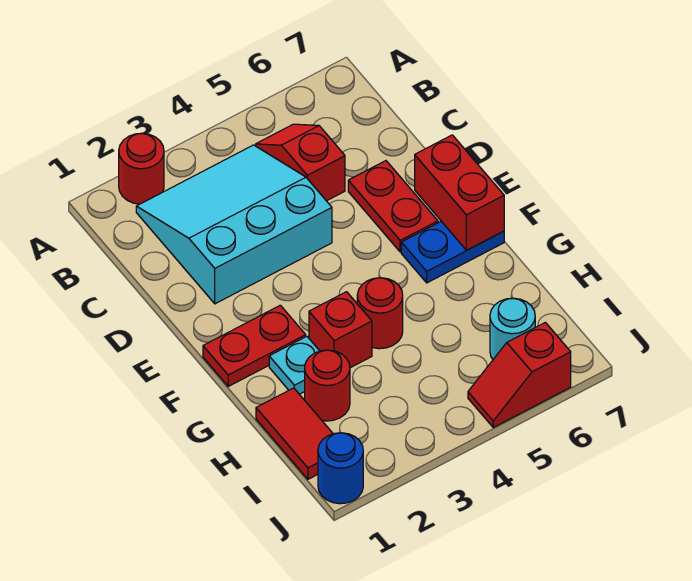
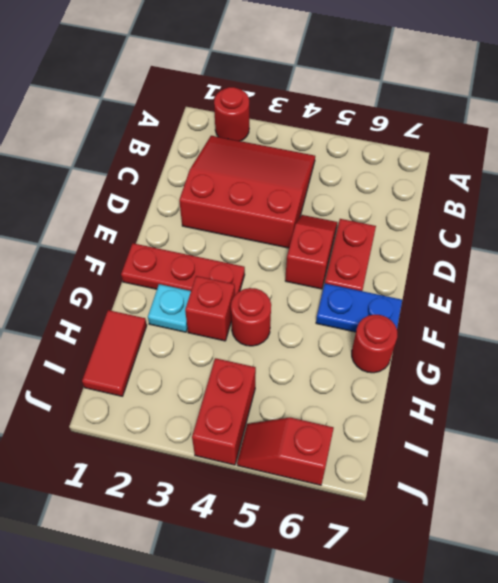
cyan 3x3 slope [136,145,332,304] -> red 3x3 slope [179,136,315,248]
red 1x2 slope [256,124,345,201] -> red 1x2 slope moved to [285,215,337,289]
red 1x2 brick [415,135,504,250] -> red 1x2 brick moved to [192,358,256,465]
red 1x2 plate [203,305,306,386] -> red 1x3 plate [121,243,245,295]
red 1x1 round brick [305,350,350,421] -> red 1x1 round brick moved to [352,315,397,373]
cyan 1x1 round brick [490,298,535,359] -> none
blue 1x1 round brick [318,433,363,504] -> none

